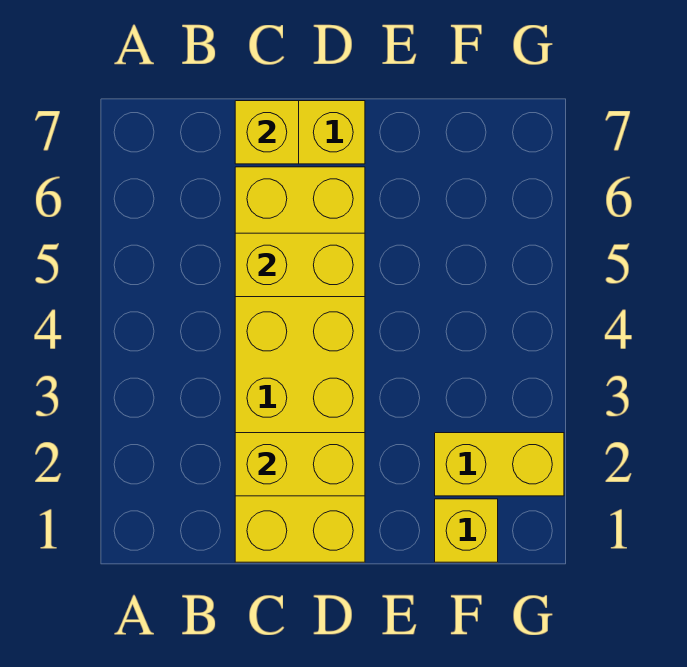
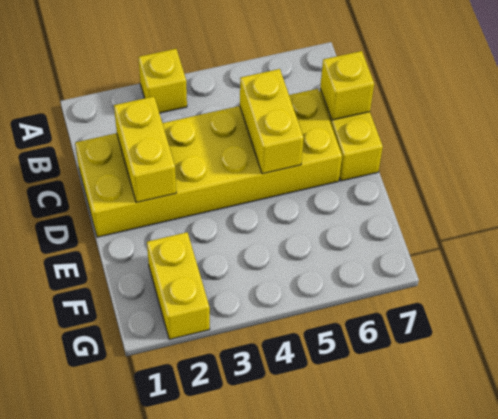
yellow 1x1 brick [435,499,498,562] -> yellow 1x1 brick moved to [138,49,187,113]

